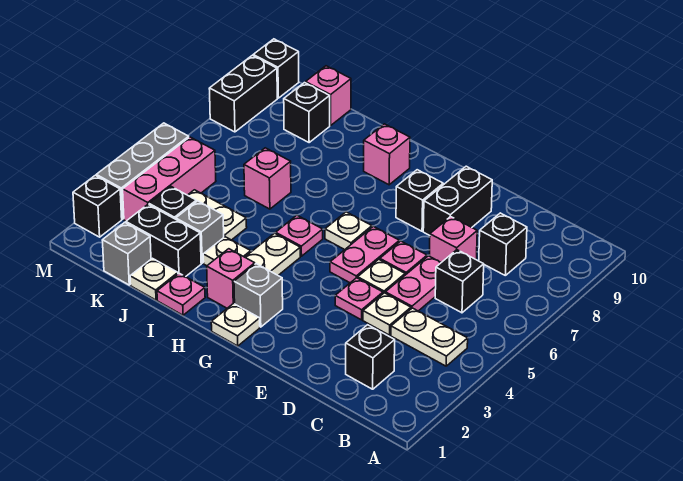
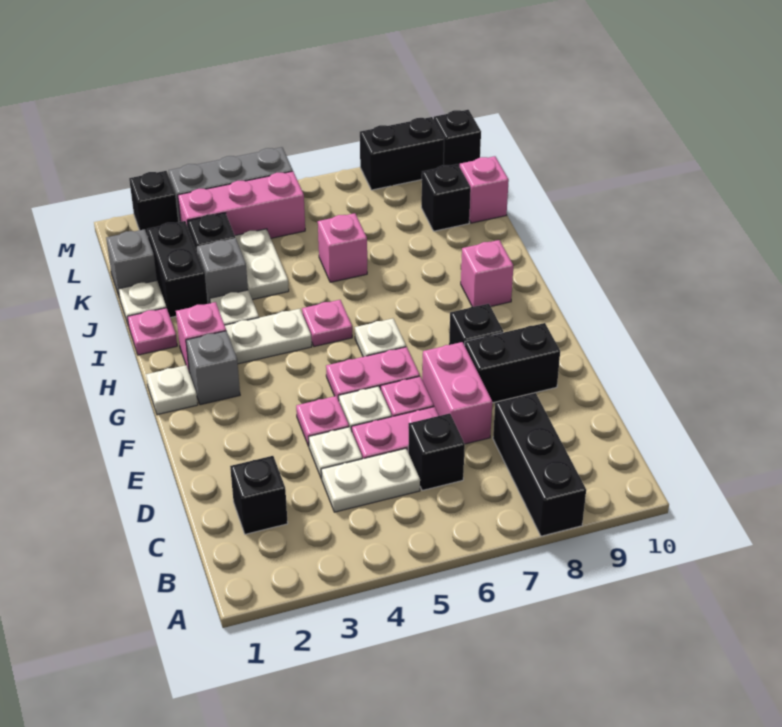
white 1x2 plate [391,308,468,366] -> white 1x2 plate turned to [321,449,420,512]
black 1x1 brick [479,213,527,275] -> black 1x3 brick [493,393,586,536]
pink 1x1 brick [429,217,477,262] -> pink 1x2 brick [422,342,492,444]

